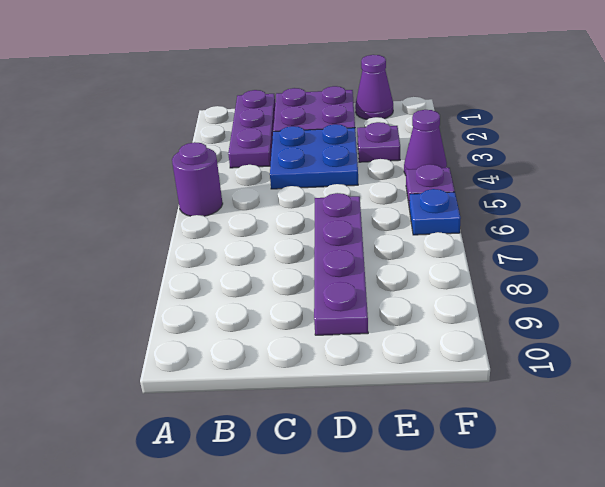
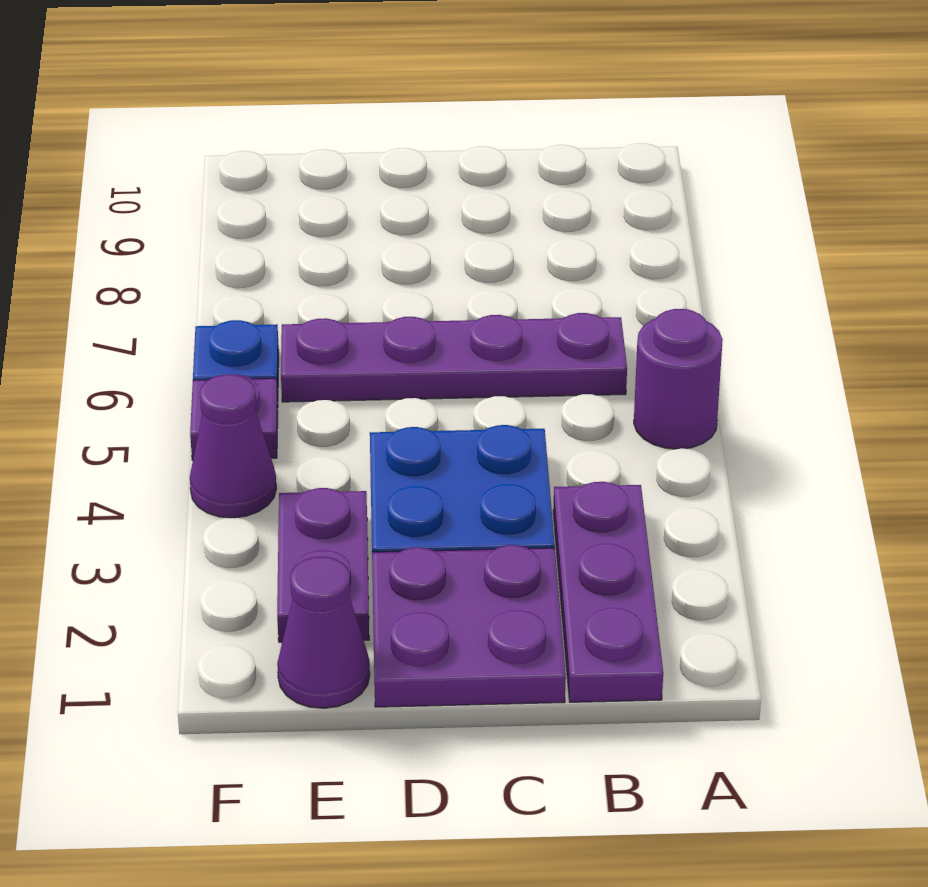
purple 1x4 plate [314,193,368,335] -> purple 1x4 plate turned to [281,313,627,402]
purple 1x1 plate [357,122,400,162] -> purple 1x2 plate [277,488,369,642]

